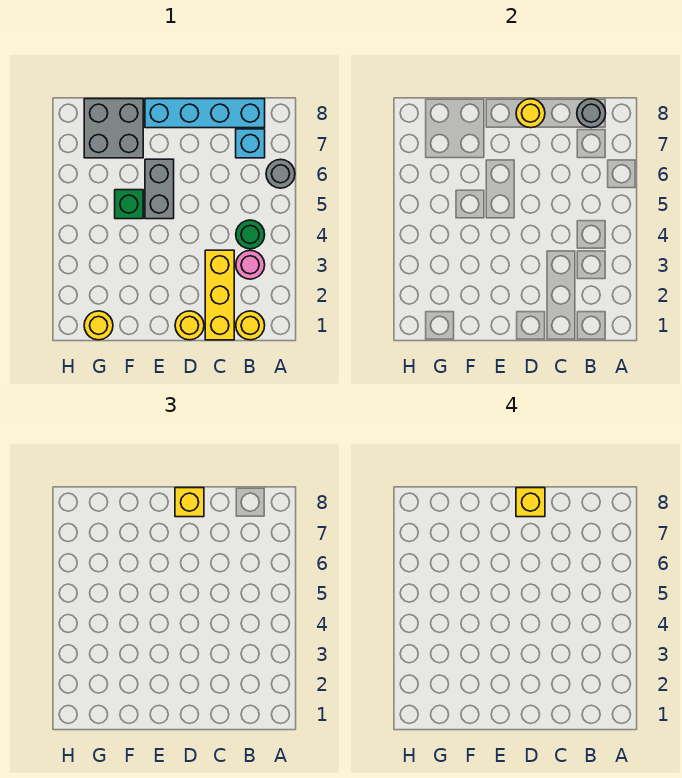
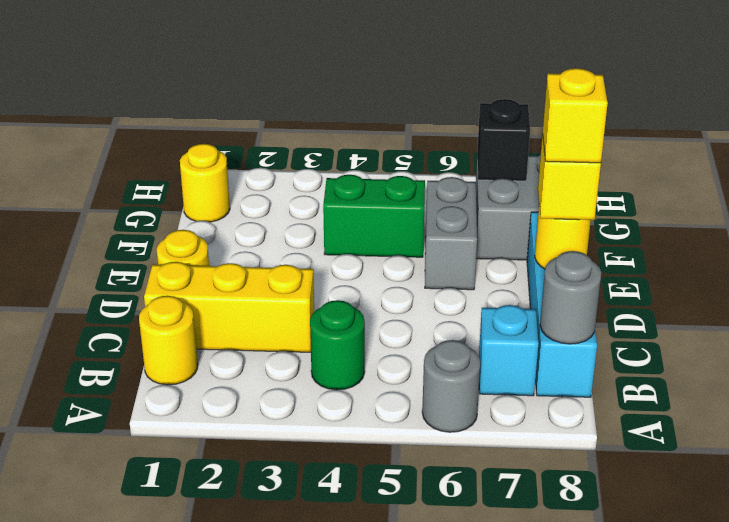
pink 1x1 round brick [236,250,265,279] -> none
grey 1x2 brick [145,159,174,219] -> grey 1x2 brick turned to [425,177,477,290]
green 1x1 brick [115,190,143,219] -> green 1x2 brick [323,175,425,257]
none -> black 1x1 brick [477,99,530,181]

